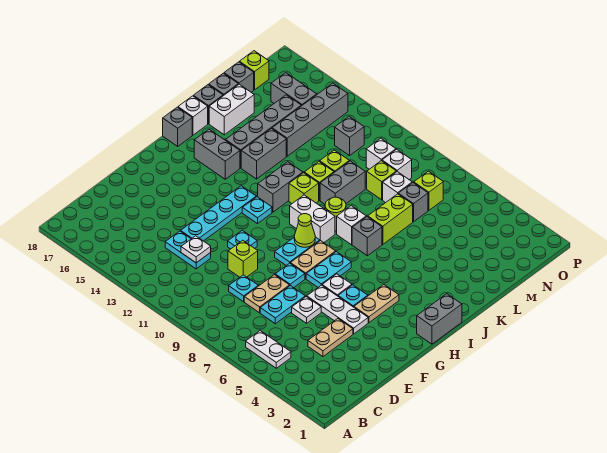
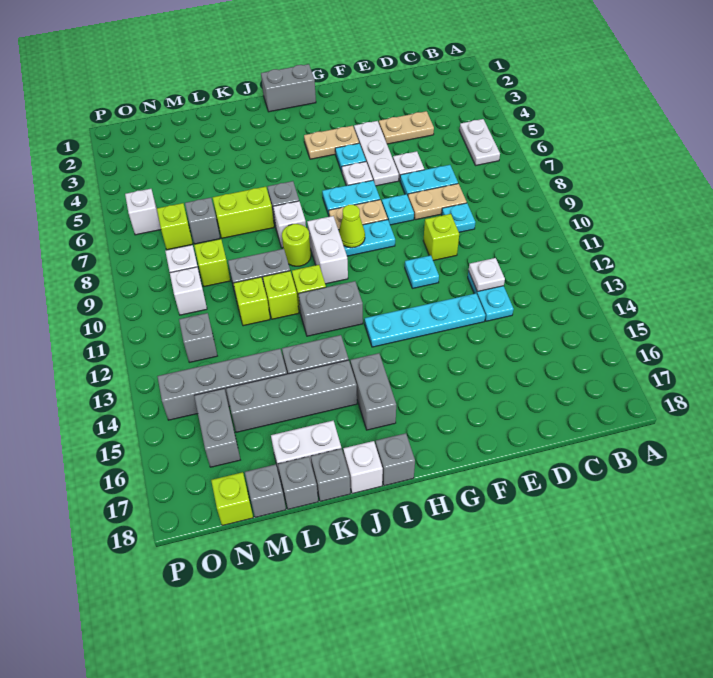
cyan 1x1 plate [242,197,272,224] -> none
white 1x1 brick [383,172,412,203] -> white 1x1 brick moved to [125,189,161,235]

